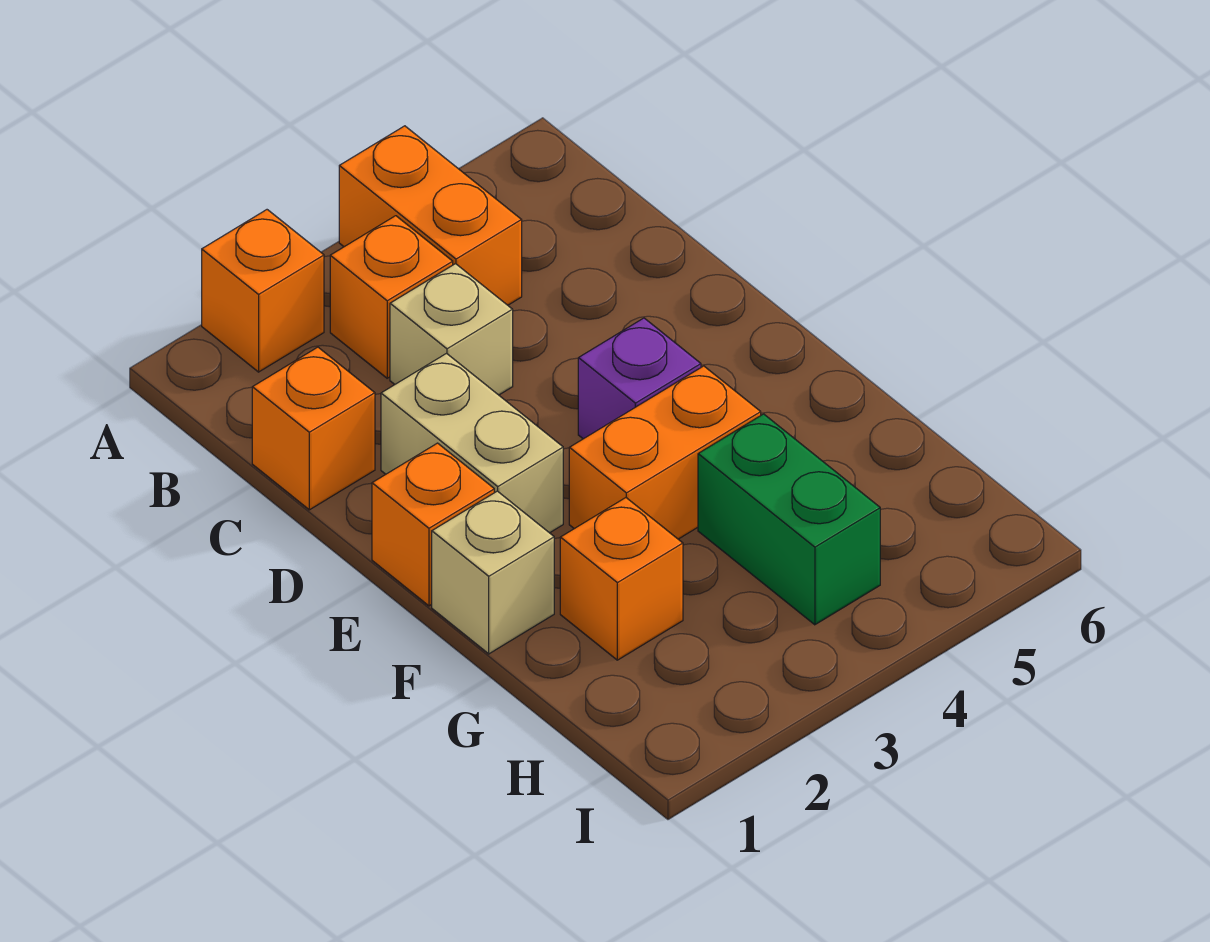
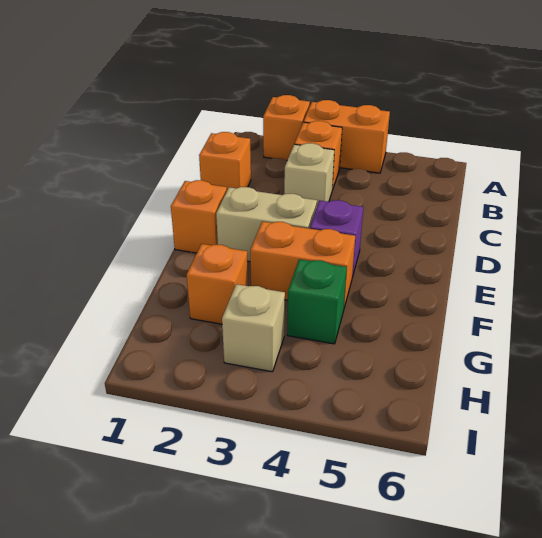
orange 1x2 brick [339,126,522,305] -> orange 1x2 brick turned to [304,100,390,173]
tan 1x2 brick [381,354,563,533] -> tan 1x2 brick turned to [216,187,317,262]
tan 1x1 brick [432,491,554,654] -> tan 1x1 brick moved to [222,284,285,372]
green 1x2 brick [698,414,880,625] -> green 1x1 brick [287,259,347,344]

